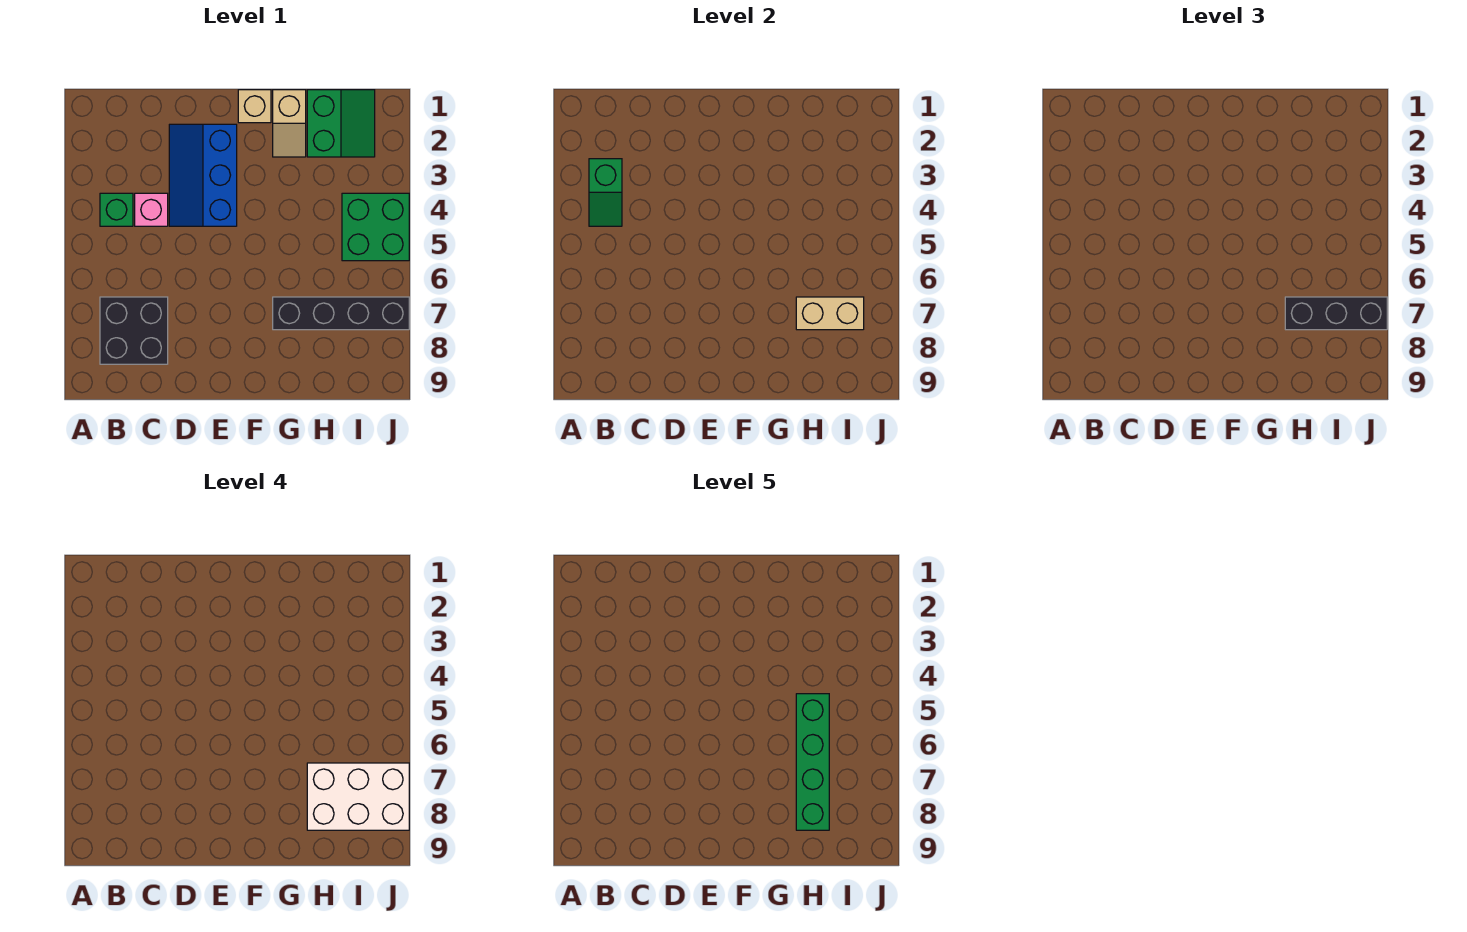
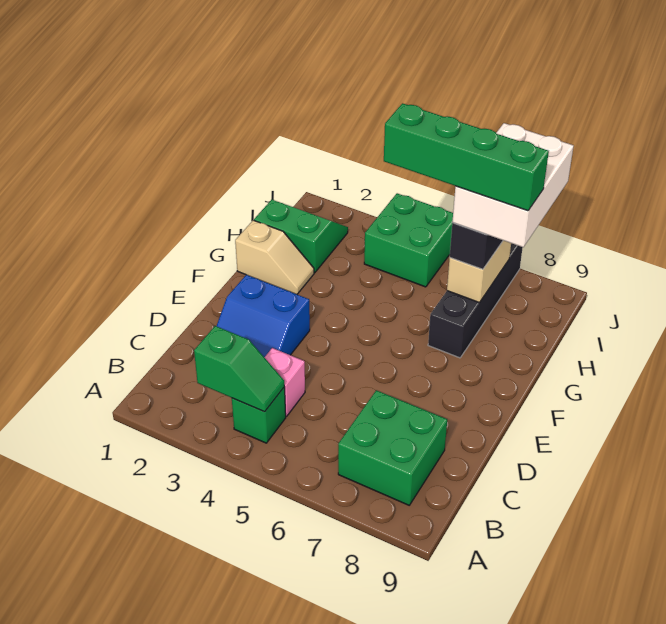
black 2x2 brick [100,297,168,364] -> green 2x2 brick [338,390,447,505]
blue 2x3 slope [169,124,237,226] -> blue 2x2 slope [217,275,310,357]
tan 1x1 brick [238,90,271,123] -> none

